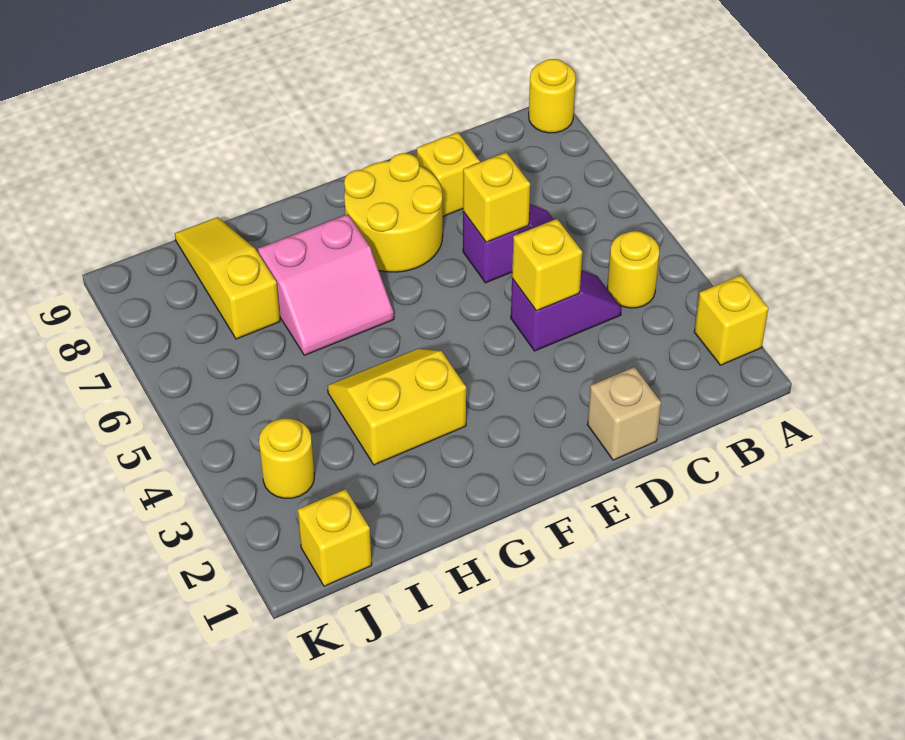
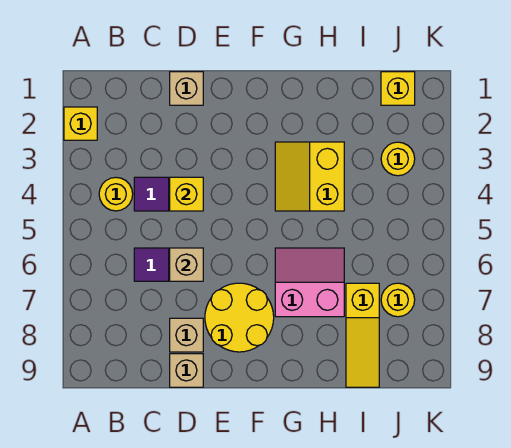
yellow 1x1 round brick [529,59,576,133] -> yellow 1x1 round brick moved to [381,283,415,317]
yellow 1x1 brick [463,152,530,242] -> tan 1x1 brick [170,248,203,281]
yellow 1x1 brick [417,132,480,216] -> tan 1x1 brick [170,318,203,352]
none -> tan 1x1 brick [170,354,203,387]
yellow 2x2 slope [327,349,466,465] -> yellow 2x2 slope turned to [275,142,344,211]

